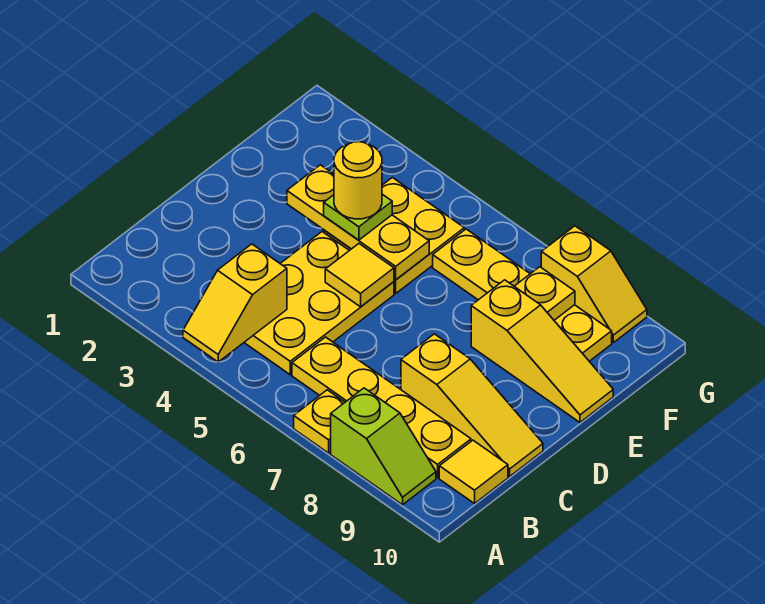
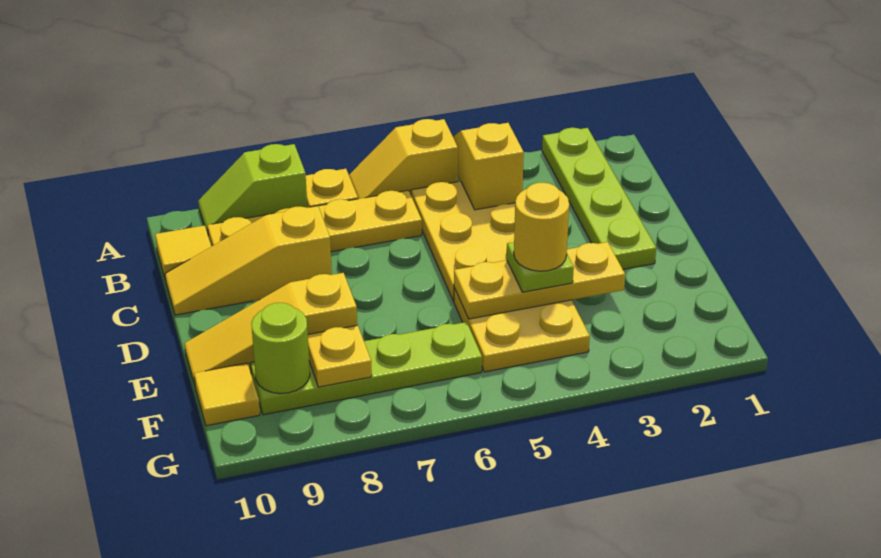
none -> lime 1x4 plate [542,128,656,269]
yellow 1x1 tile [325,244,394,307] -> yellow 1x1 tile moved to [194,363,260,426]
yellow 1x4 plate [433,229,612,361] -> lime 1x4 plate [250,322,482,415]
none -> lime 1x1 round brick [251,303,310,394]
yellow 1x2 slope [541,226,647,343] -> yellow 1x2 slope moved to [349,119,458,199]

